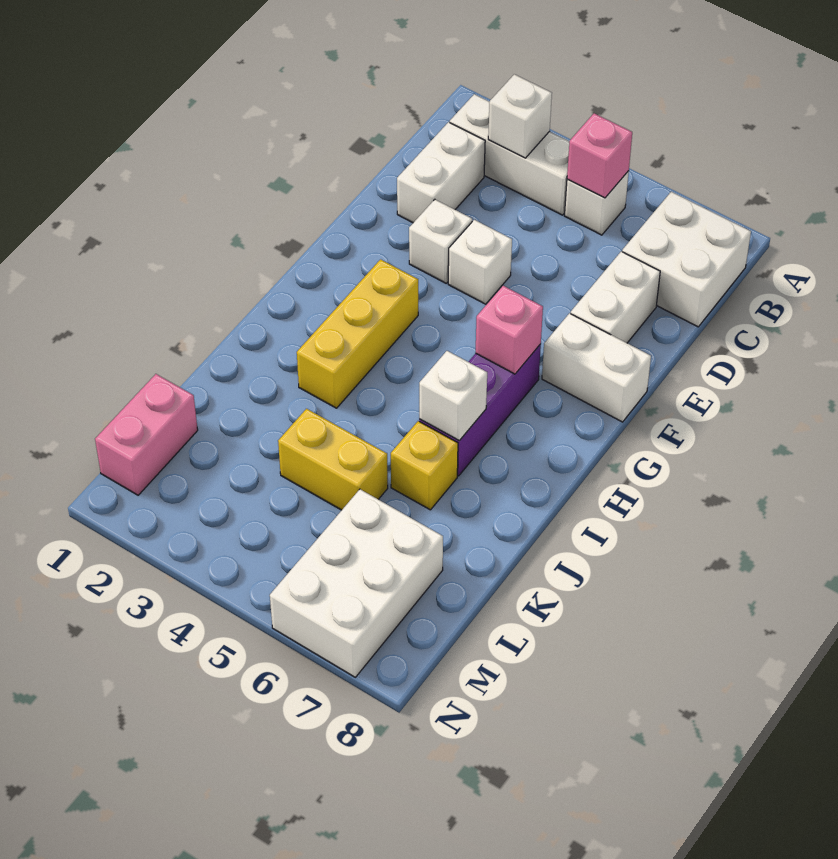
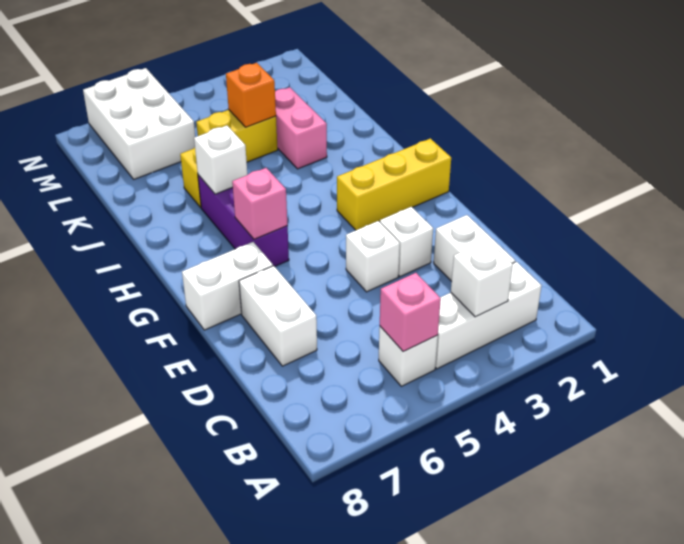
white 2x2 brick [622,192,751,327] -> none
yellow 1x3 brick [297,259,418,408] -> yellow 1x3 brick turned to [337,138,451,230]
none -> orange 1x1 brick [226,63,276,127]
pink 1x2 brick [95,374,198,495] -> pink 1x2 brick moved to [275,87,327,169]

